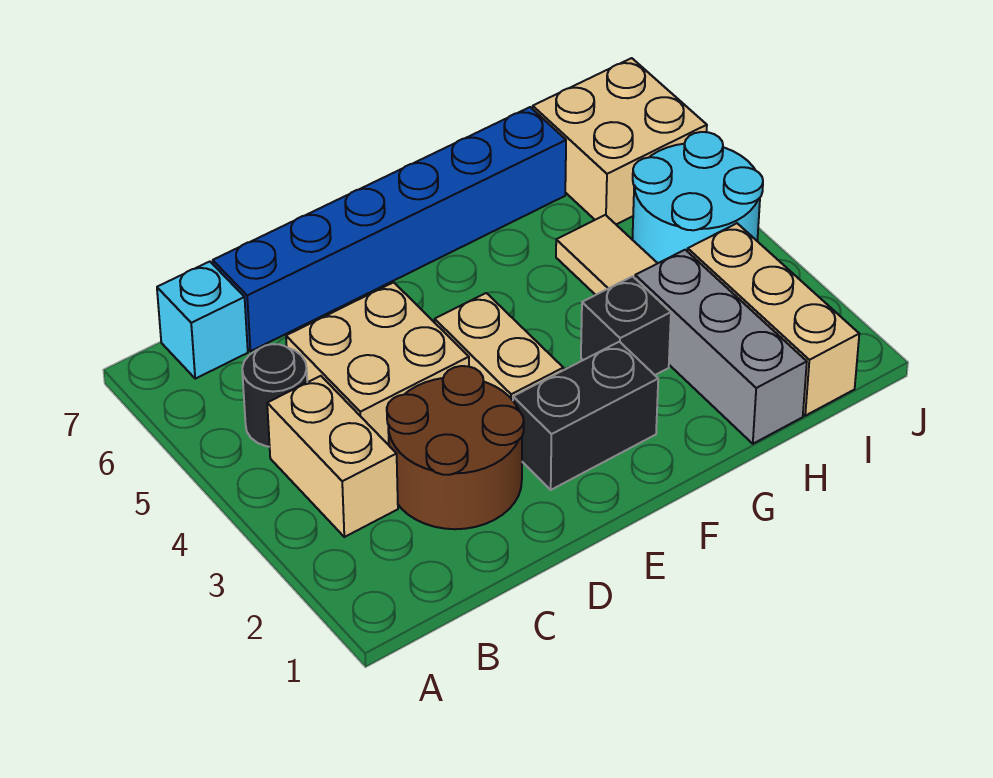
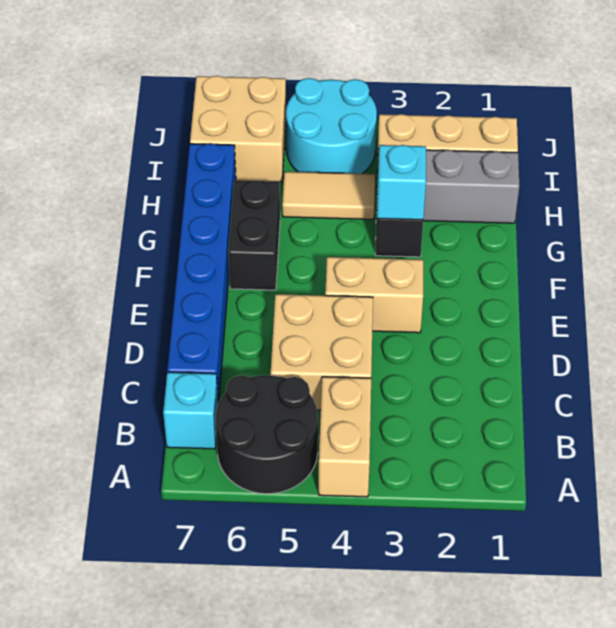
tan 1x2 brick [267,376,398,537] -> tan 1x2 brick turned to [319,377,371,497]
black 1x1 round brick [242,344,307,447] -> black 2x2 round brick [216,375,318,494]
brown 2x2 round brick [387,366,524,529] -> none
black 1x2 brick [513,342,658,490] -> black 1x2 brick moved to [228,180,280,290]
none -> cyan 1x1 brick [377,145,426,220]

